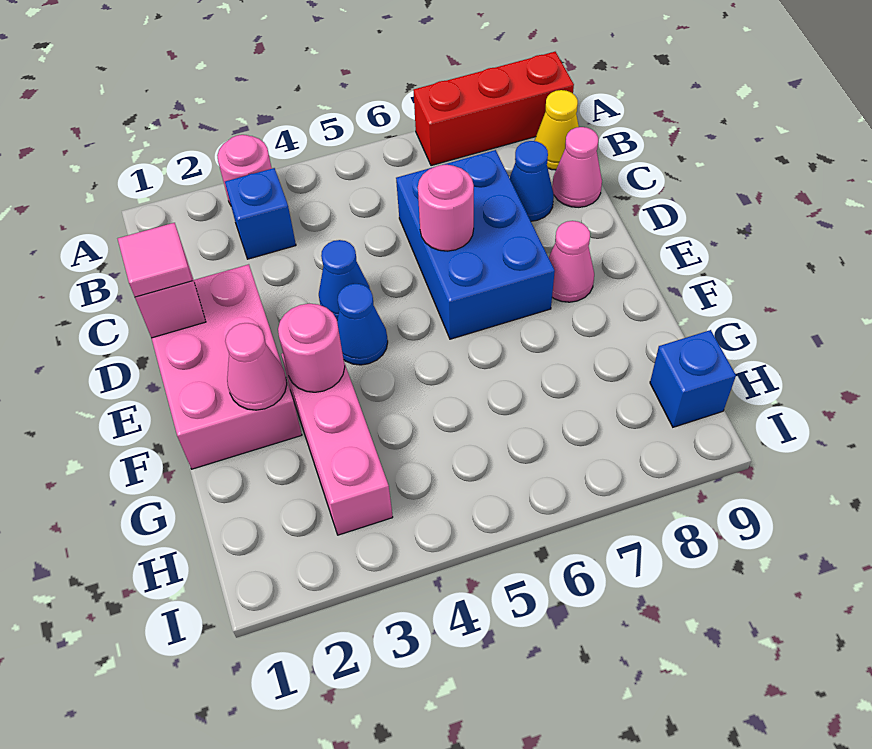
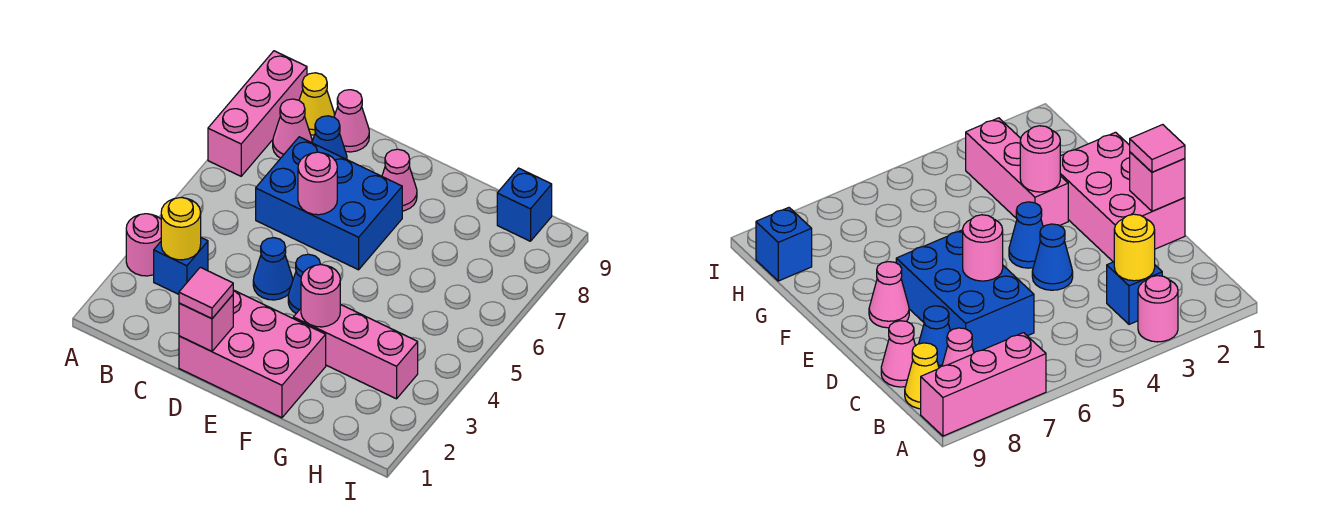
red 1x3 brick [413,52,574,166] -> pink 1x3 brick [208,51,307,176]
none -> yellow 1x1 round brick [161,197,201,260]
pink 1x1 cone [225,323,287,410] -> pink 1x1 cone moved to [273,99,312,158]

